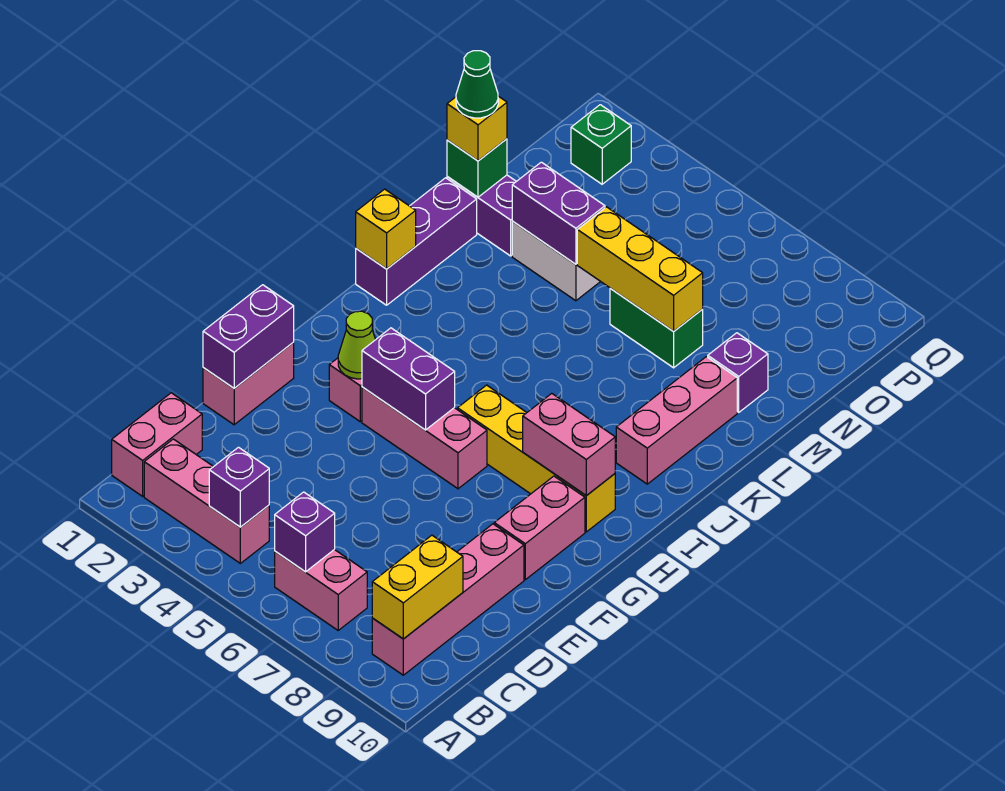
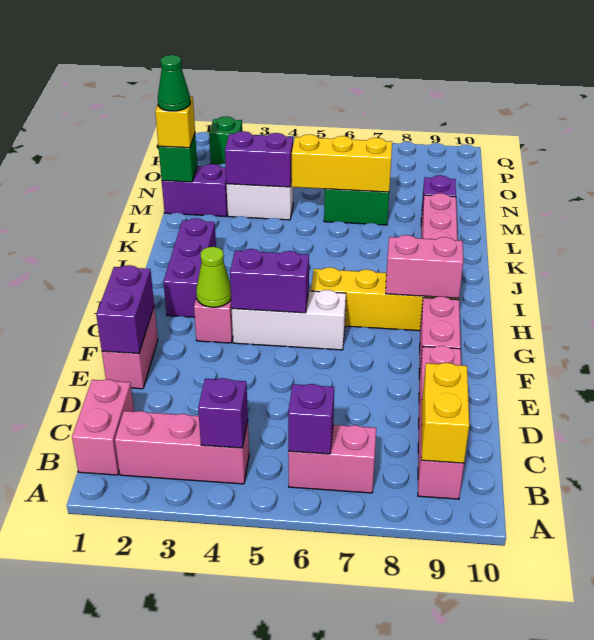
pink 1x3 brick [362,387,487,489] -> white 1x3 brick [232,290,346,350]
purple 1x3 brick [356,178,477,305] -> purple 1x3 brick moved to [163,218,216,317]
yellow 1x1 brick [356,189,416,269] -> none

